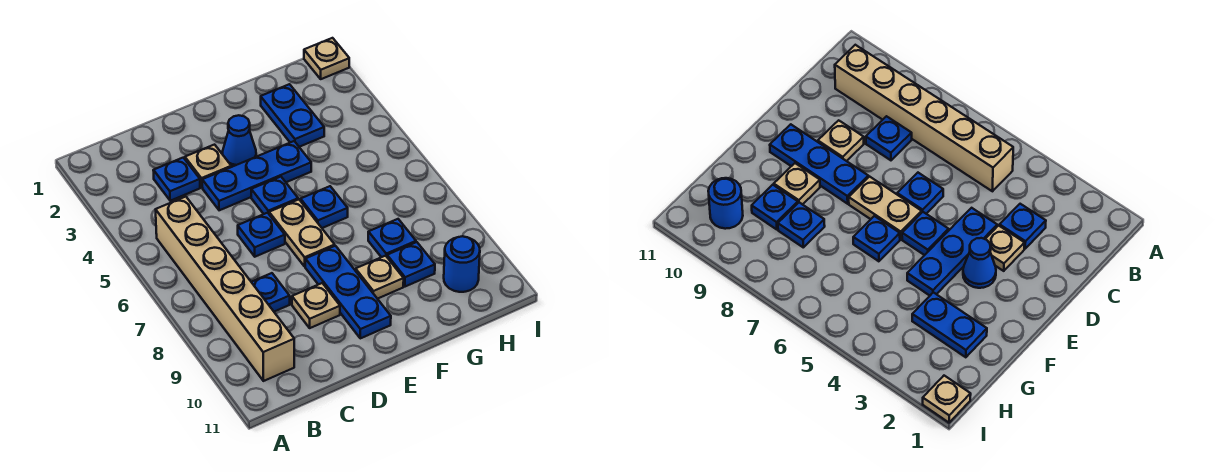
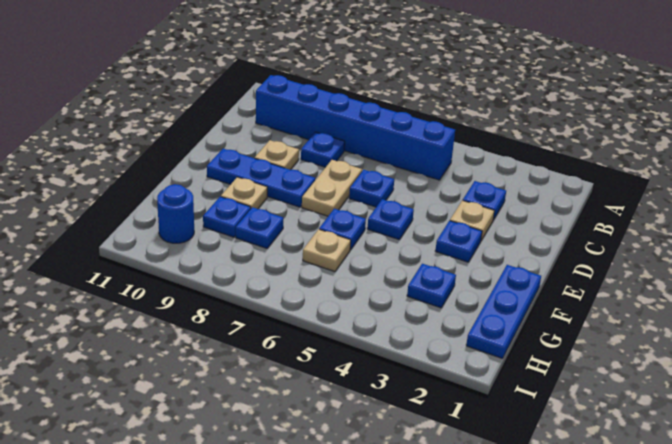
tan 1x6 brick [156,197,294,381] -> blue 1x6 brick [256,75,455,180]
blue 1x3 plate [202,141,311,210] -> blue 1x3 plate moved to [466,265,541,358]
blue 1x1 cone [223,115,256,167] -> blue 1x1 plate [435,221,482,262]
tan 1x2 plate [269,199,335,266] -> tan 1x2 plate turned to [302,160,362,216]
blue 1x2 plate [261,84,324,147] -> blue 1x1 plate [407,264,456,308]
tan 1x1 plate [304,38,349,79] -> tan 1x1 plate moved to [303,229,351,272]

